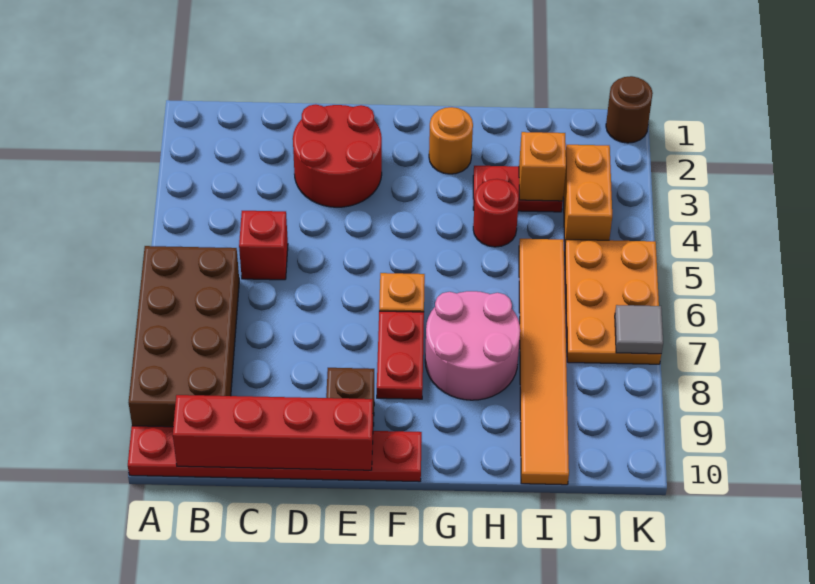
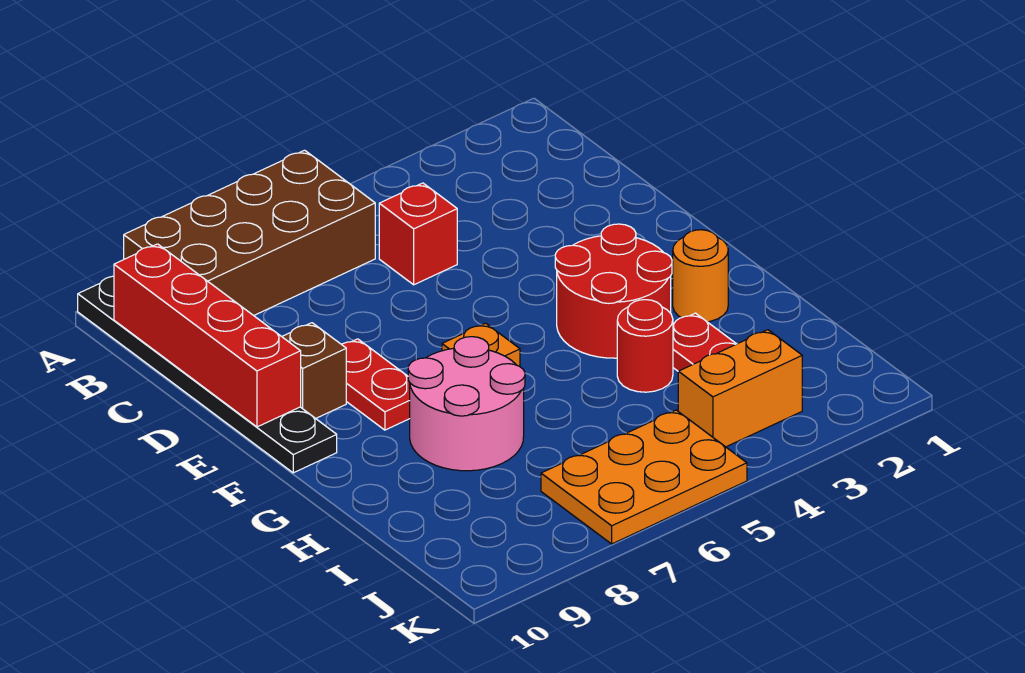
red 1x6 plate [128,426,422,482] -> black 1x6 plate [78,276,337,473]
red 2x2 round brick [293,104,382,207] -> red 2x2 round brick moved to [555,224,672,358]
red 1x2 plate [377,311,424,399] -> red 1x2 plate turned to [342,339,410,430]
orange 1x1 brick [519,132,566,201] -> none
orange 1x6 tile [519,239,569,485] -> none
brown 1x1 round brick [606,76,653,143] -> none
grey 1x1 tile [615,305,663,354] -> none

